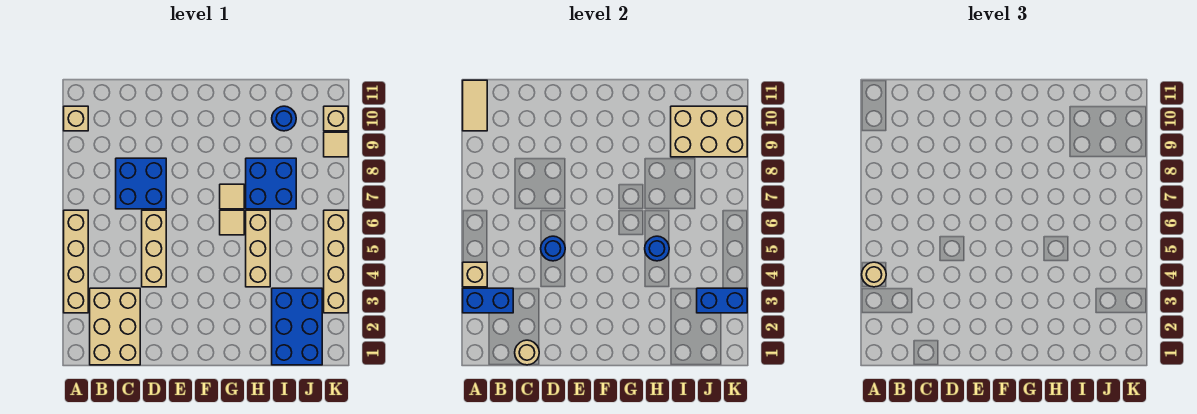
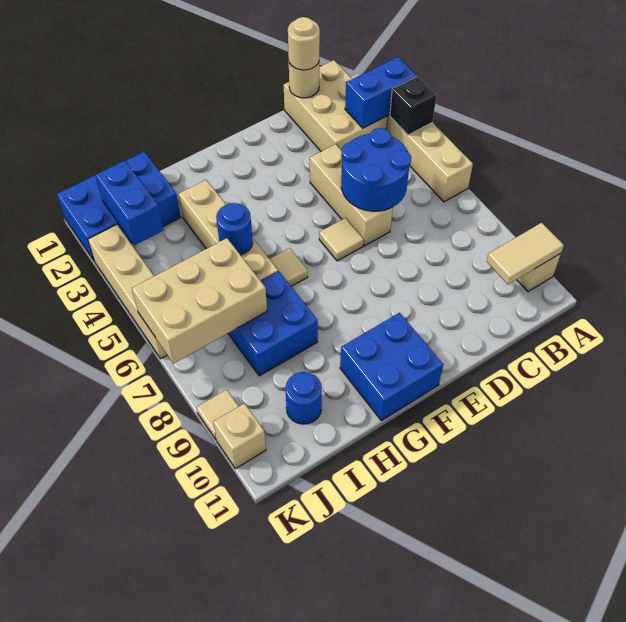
tan 1x1 brick [463,262,487,287] -> black 1x1 brick [390,76,436,135]
tan 1x1 round brick [862,262,886,287] -> tan 1x1 round brick moved to [288,17,320,70]
tan 1x2 tile [463,80,487,131] -> tan 1x2 tile turned to [487,223,564,284]
blue 2x2 brick [116,158,166,209] -> blue 2x2 brick moved to [340,313,443,421]
blue 1x1 round brick [541,236,565,261] -> blue 2x2 round brick [341,128,411,211]
tan 1x1 tile [220,184,244,209] -> tan 1x1 tile moved to [319,218,364,261]
tan 1x3 brick [246,210,270,287] -> tan 1x4 brick [179,180,278,281]
blue 2x3 brick [272,288,322,365] -> blue 2x3 brick turned to [57,152,181,260]
tan 2x3 brick [671,106,747,157] -> tan 2x3 brick moved to [132,238,267,364]
blue 1x2 brick [697,288,747,313] -> blue 1x2 brick turned to [96,161,163,245]

